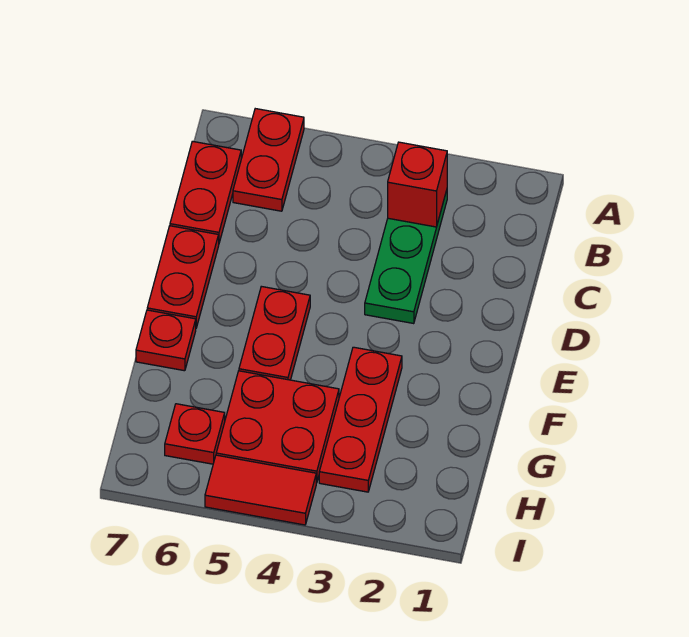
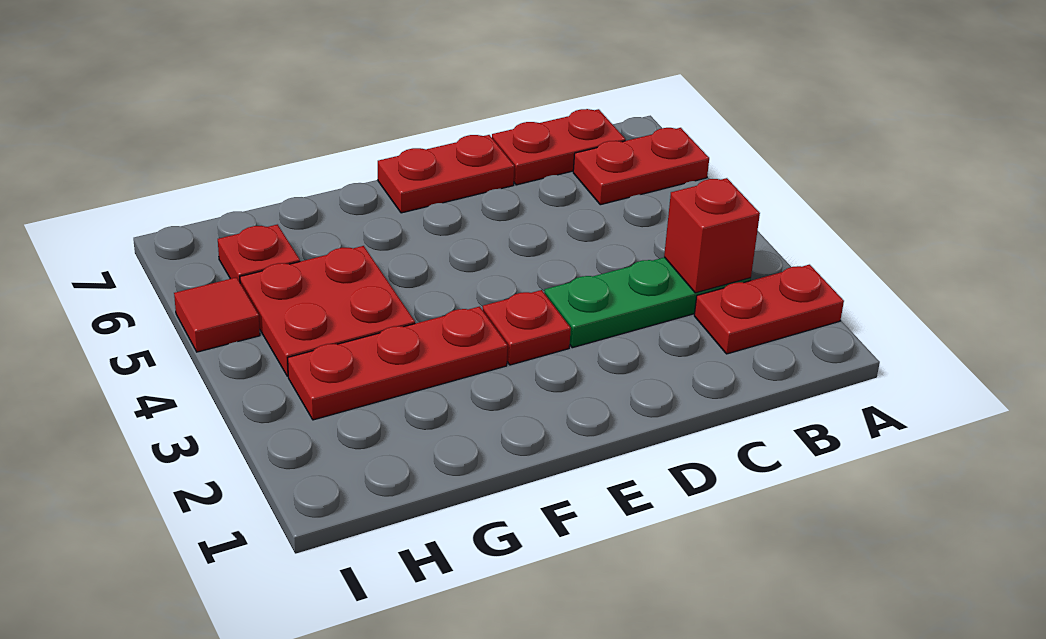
red 1x2 plate [239,286,310,380] -> red 1x2 plate moved to [694,265,844,354]
red 1x1 plate [136,310,196,371] -> red 1x1 plate moved to [483,290,571,365]
red 1x2 tile [205,455,316,525] -> red 1x1 tile [174,277,260,352]

